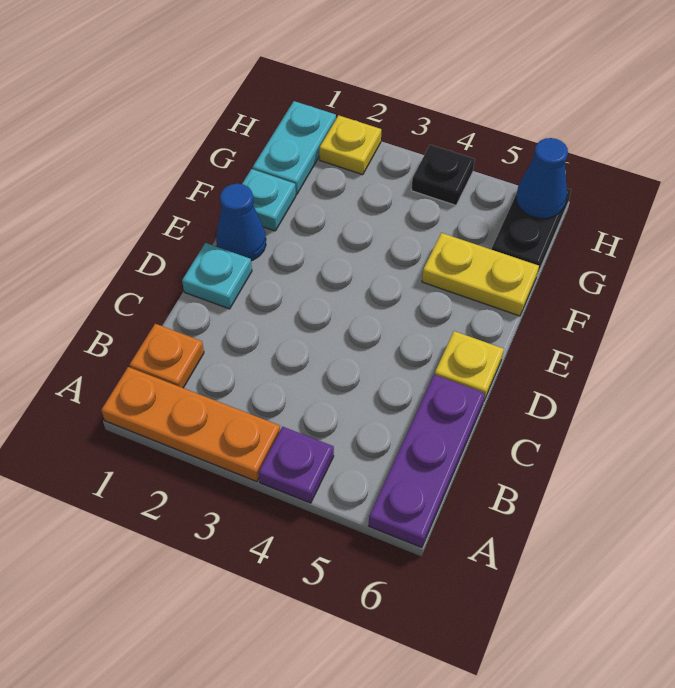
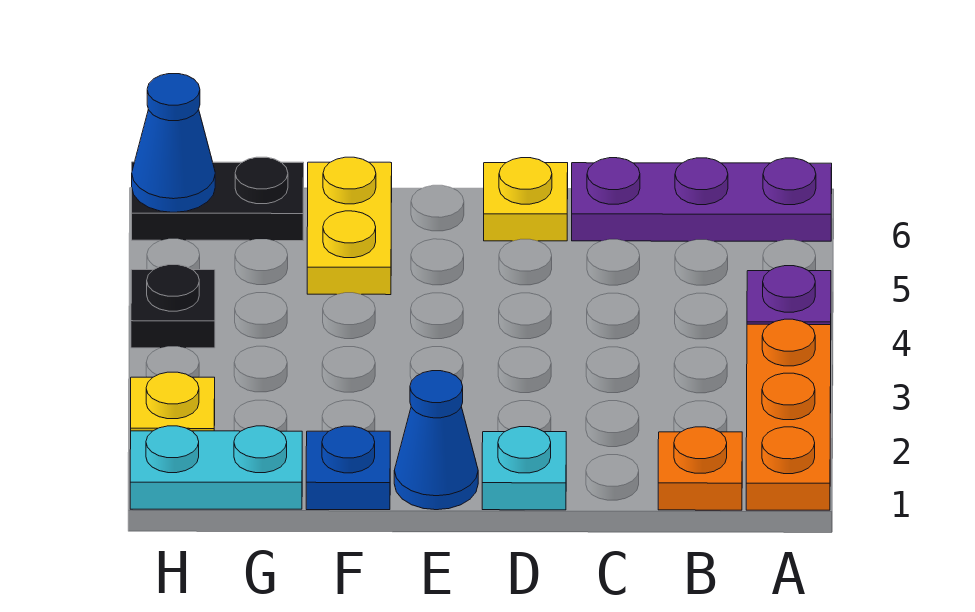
cyan 1x1 plate [242,169,296,231] -> blue 1x1 plate [306,426,390,510]

